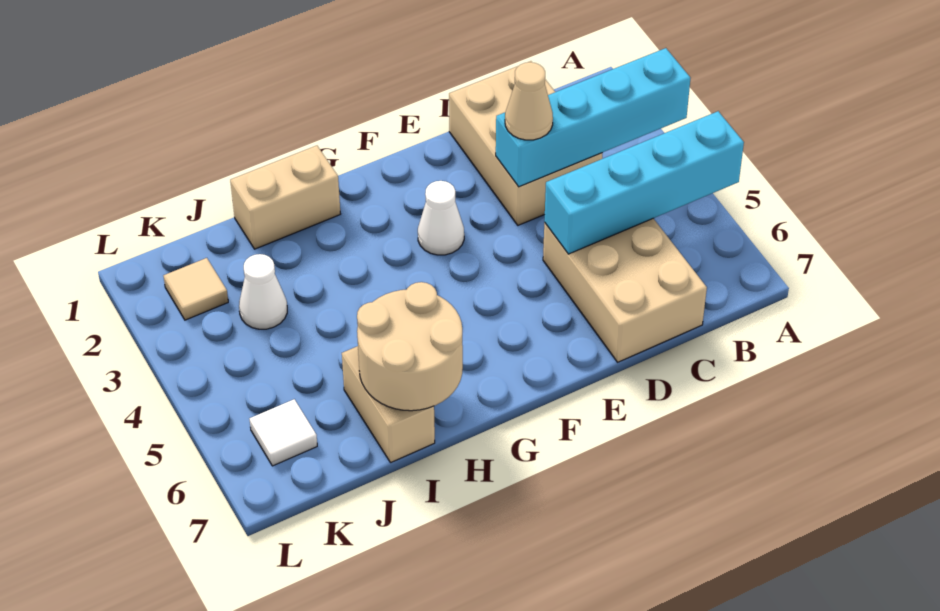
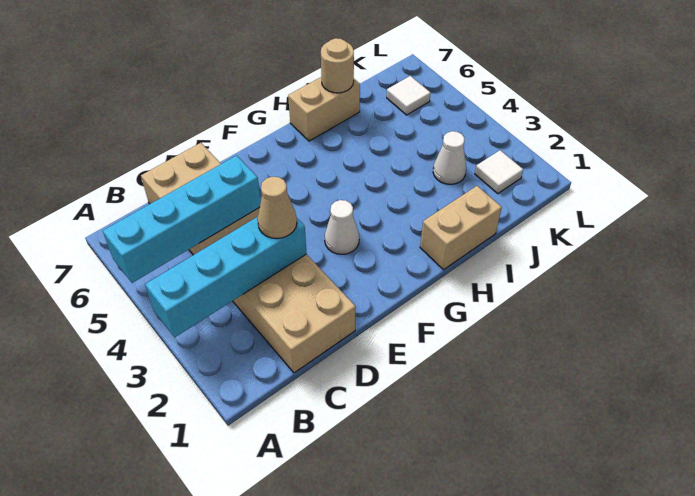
tan 2x2 round brick [357,282,463,411] -> tan 1x1 round brick [321,38,354,93]
tan 1x2 brick [342,346,435,463] -> tan 1x2 brick turned to [288,77,360,141]
tan 1x1 tile [163,258,228,320] -> white 1x1 tile [475,150,523,193]

